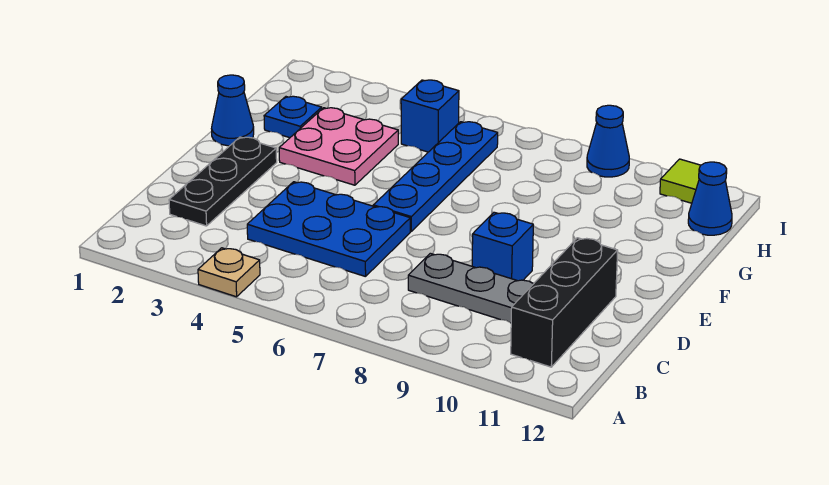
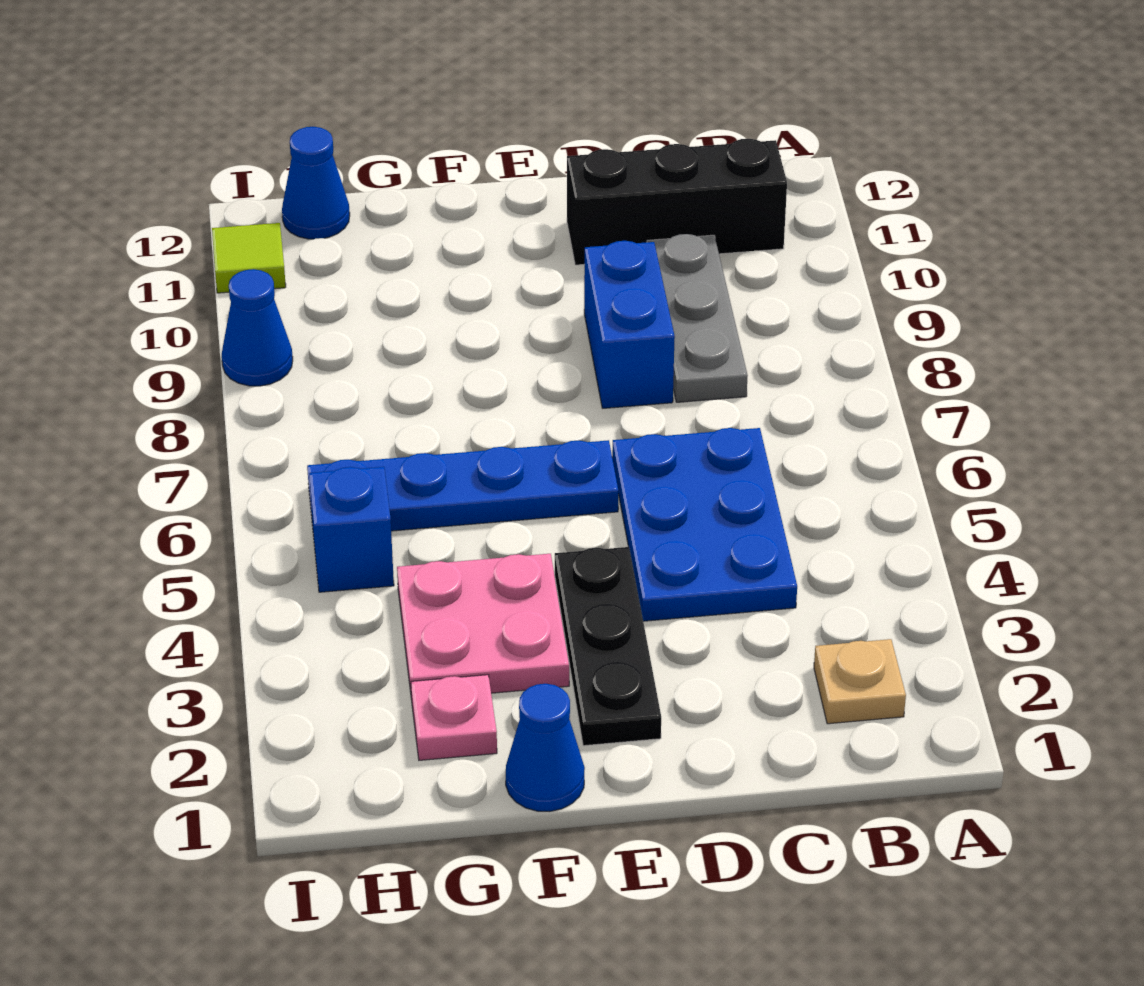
tan 1x1 plate [198,248,260,297] -> tan 1x1 plate moved to [814,639,906,724]
black 1x3 plate [169,137,277,226] -> black 1x3 plate turned to [555,547,661,746]
blue 1x1 brick [472,212,533,281] -> blue 1x2 brick [584,241,675,408]
blue 1x1 plate [264,96,322,138] -> pink 1x1 plate [411,675,497,760]

